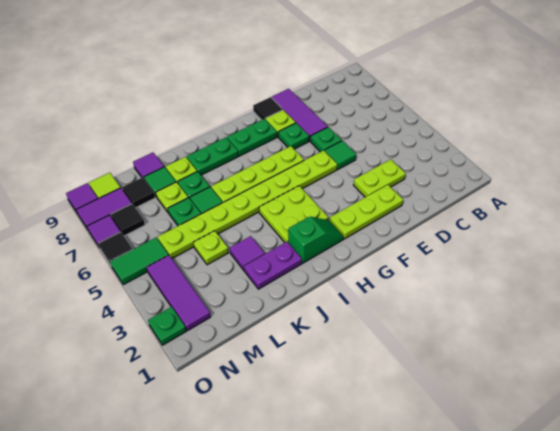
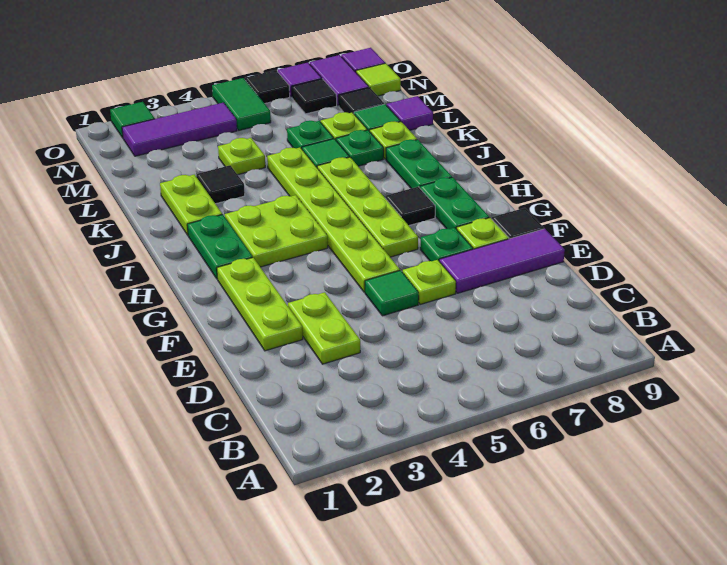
green 1x1 plate [310,127,342,152] -> lime 1x1 plate [403,260,456,304]
lime 1x8 plate [158,150,338,258] -> lime 1x6 plate [267,148,400,292]
green 1x2 slope [288,217,344,263] -> green 1x2 plate [187,215,253,279]
none -> black 1x1 tile [385,187,435,225]
purple 1x2 plate [244,242,302,289] -> lime 1x2 plate [160,174,222,235]
purple 1x1 tile [230,236,265,270] -> black 1x1 tile [196,165,245,204]
green 1x1 plate [148,307,186,345] -> green 1x1 tile [110,102,155,138]

